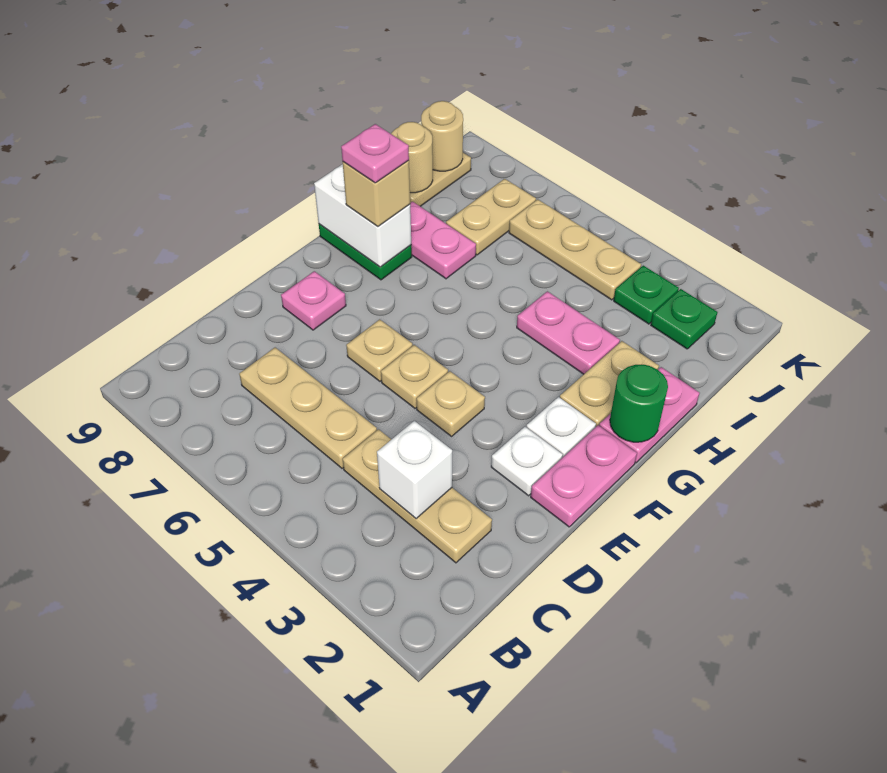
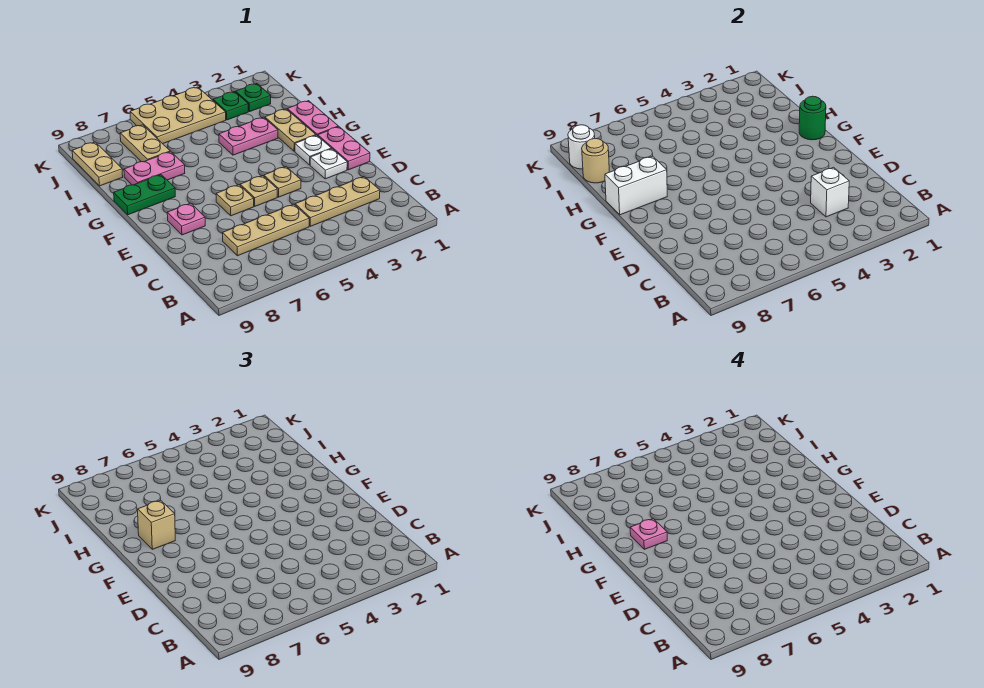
tan 1x3 plate [509,199,641,300] -> tan 2x3 plate [130,87,226,144]
tan 1x1 round brick [421,101,463,171] -> white 1x1 round brick [568,125,595,169]

